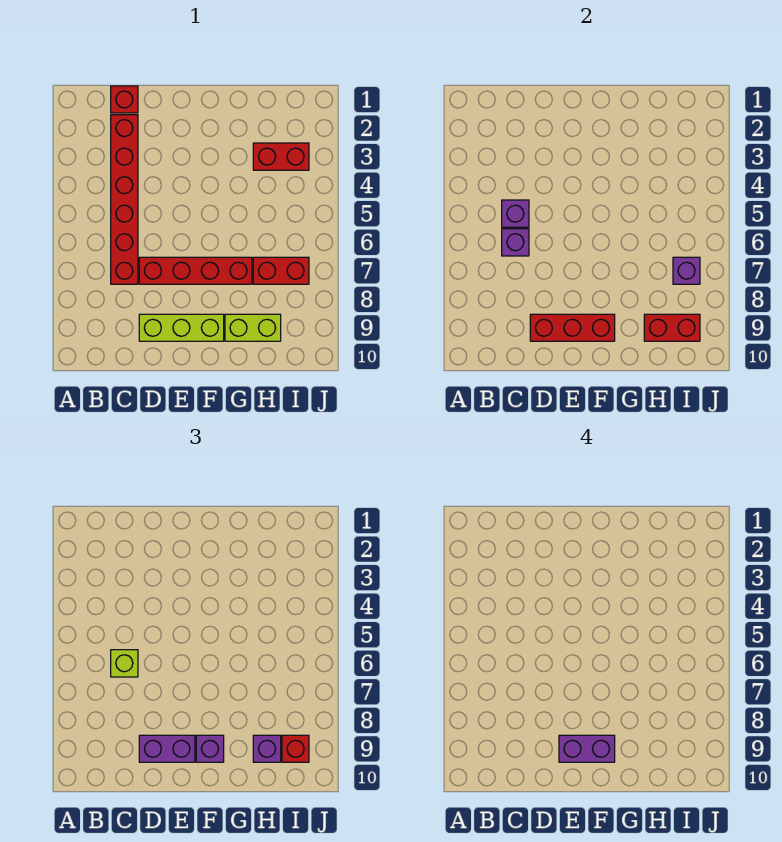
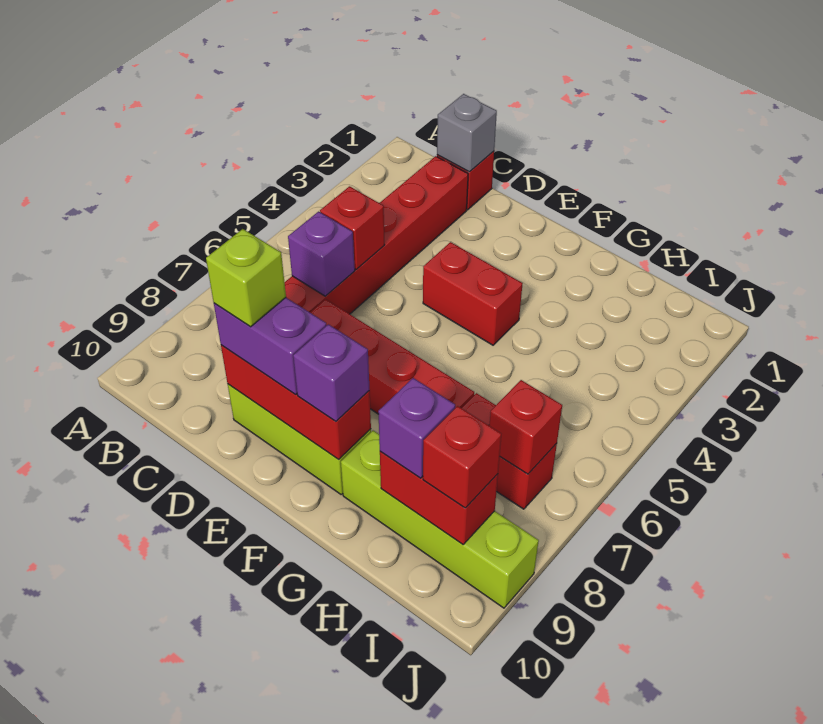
none -> grey 1x1 brick [437,94,497,172]
purple 1x1 brick [502,200,529,227] -> red 1x1 brick [320,186,384,269]
lime 1x1 brick [111,650,138,677] -> lime 1x1 brick moved to [206,229,286,327]
purple 1x2 brick [559,735,615,762] -> none
lime 1x2 brick [225,314,281,341] -> lime 1x4 brick [341,431,539,608]
red 1x2 brick [253,143,309,170] -> red 1x2 brick moved to [423,242,523,345]
purple 1x1 brick [673,257,700,284] -> red 1x1 brick [489,380,562,474]

